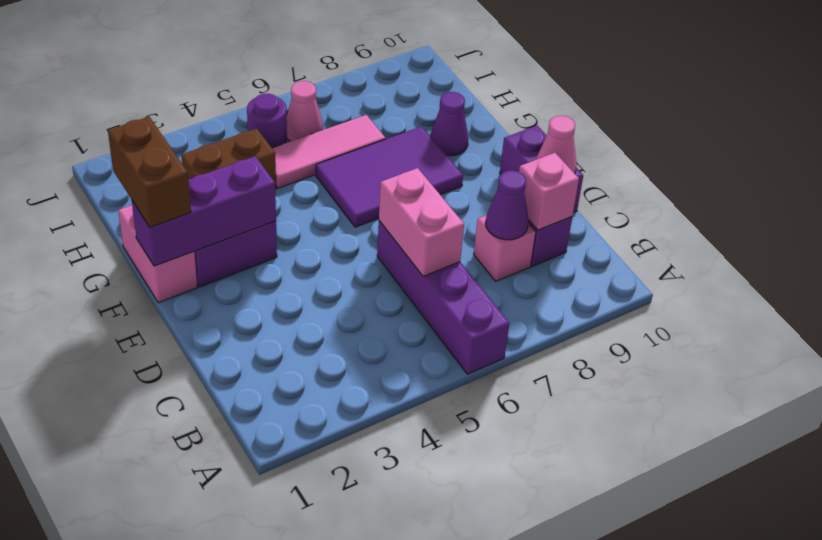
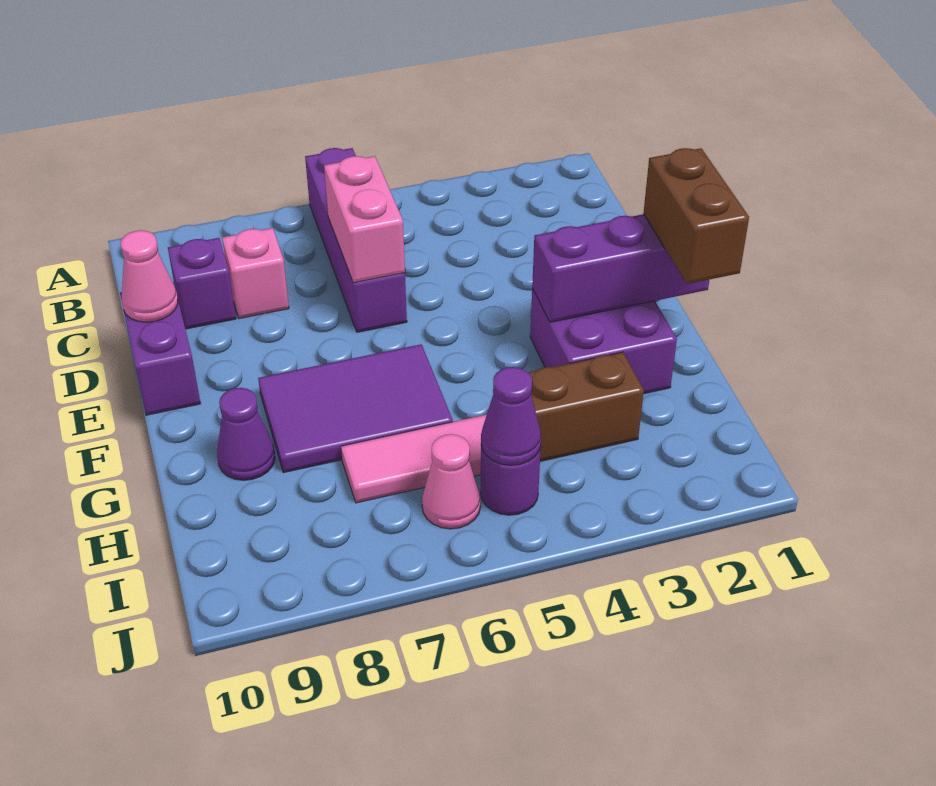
purple 1x1 cone [486,171,529,240] -> purple 1x1 cone moved to [481,367,541,465]
pink 1x1 brick [519,153,579,230] -> none
pink 1x2 brick [118,205,197,303] -> none

